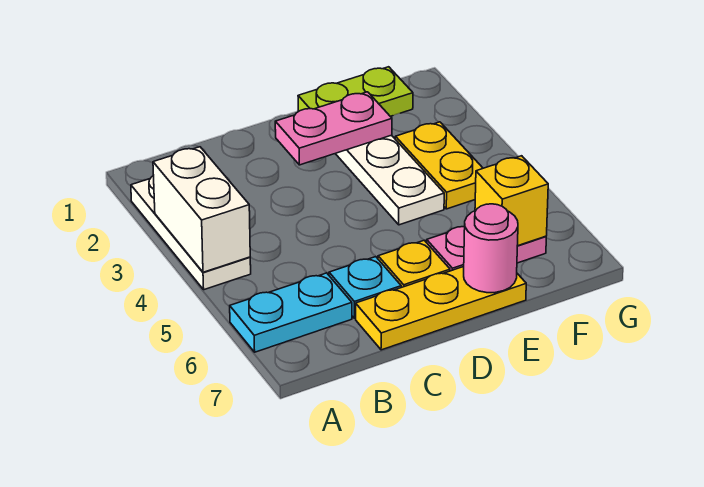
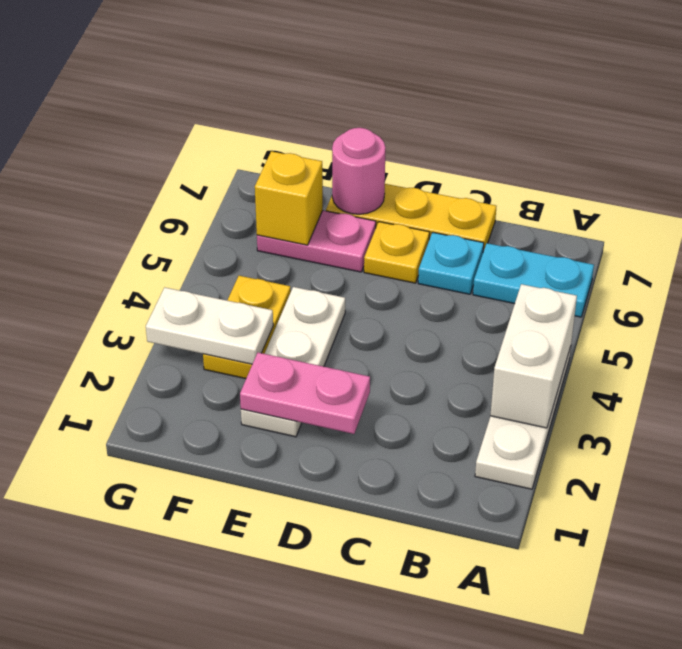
lime 1x2 plate [298,67,413,116] -> none
none -> white 1x2 plate [146,288,273,364]

